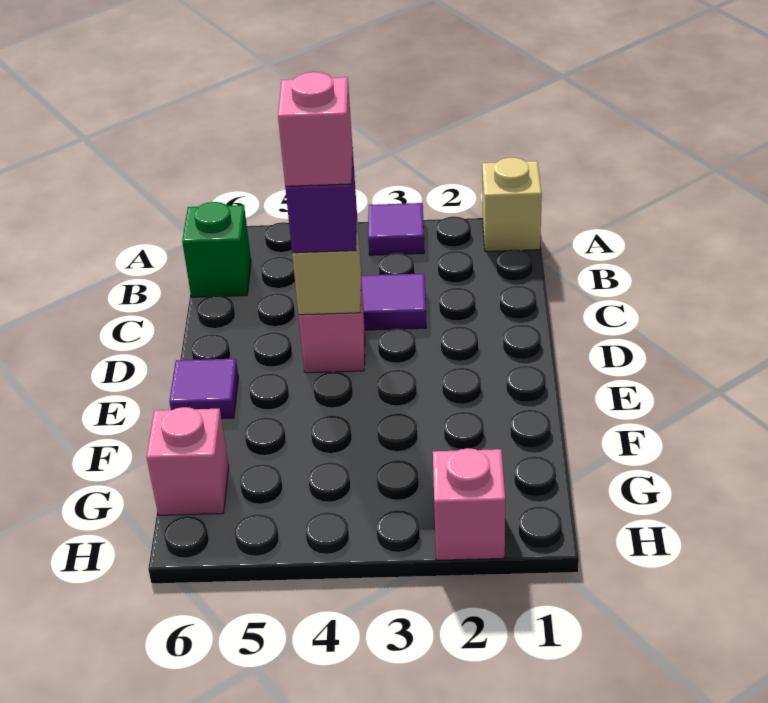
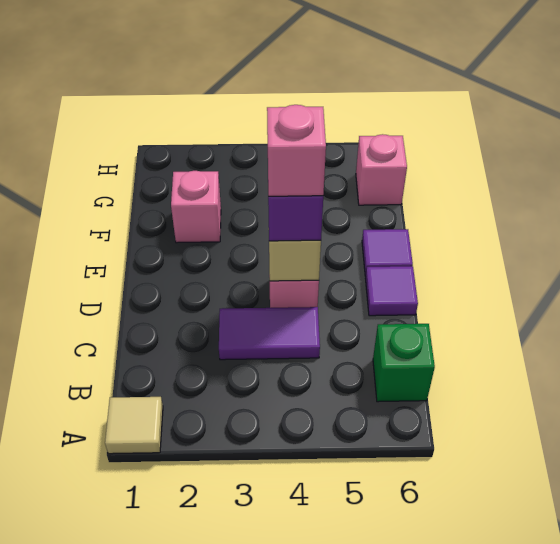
tan 1x1 brick [482,158,542,251] -> tan 1x1 tile [105,397,163,454]
purple 1x1 tile [368,203,424,255] -> purple 1x1 tile moved to [365,266,418,316]
pink 1x1 brick [433,448,505,560] -> pink 1x1 brick moved to [171,171,221,243]

